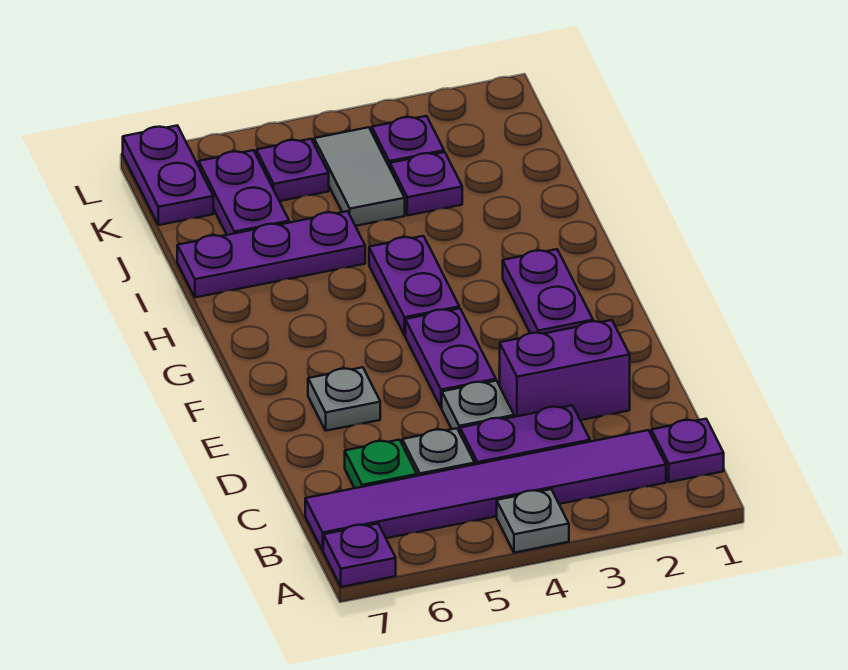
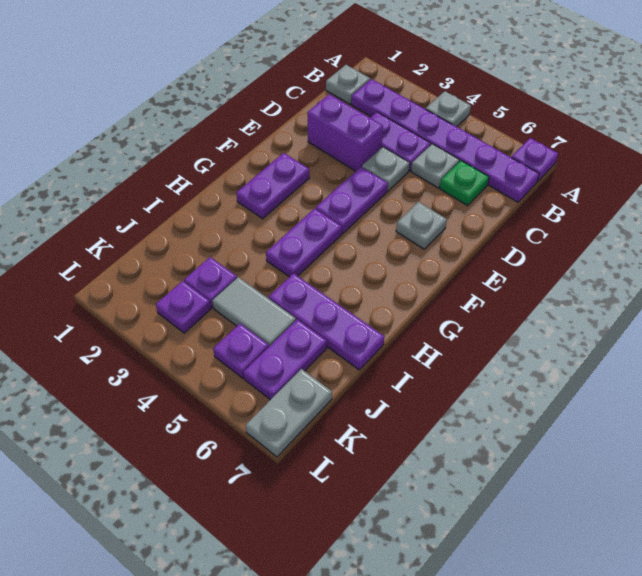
purple 1x1 plate [651,419,724,482] -> grey 1x1 plate [326,65,370,104]
purple 1x6 tile [305,430,666,550] -> purple 1x6 plate [351,79,539,202]
grey 1x2 tile [314,127,405,226] -> grey 1x2 tile turned to [212,277,296,346]
purple 1x2 plate [123,125,213,225] -> grey 1x2 plate [246,369,332,457]

